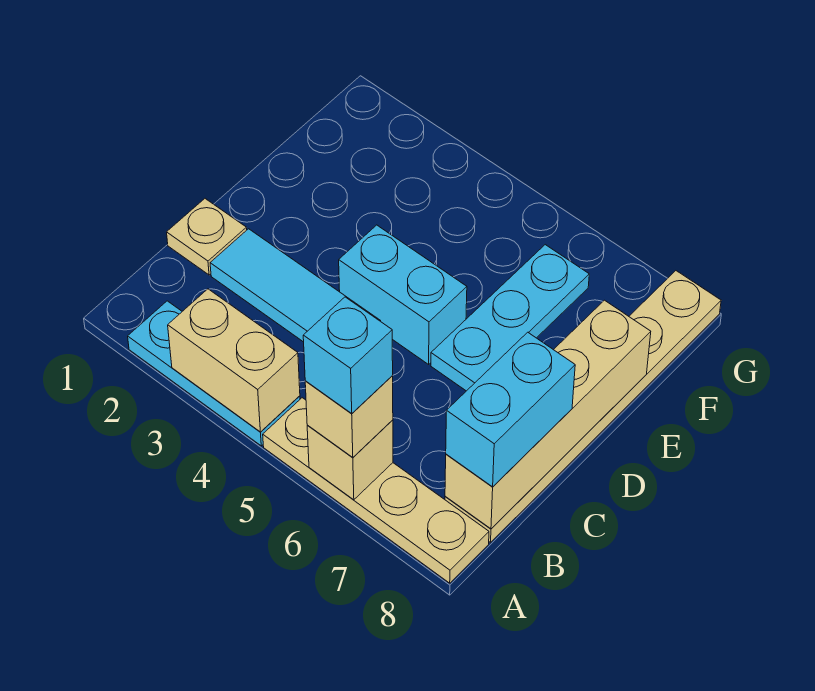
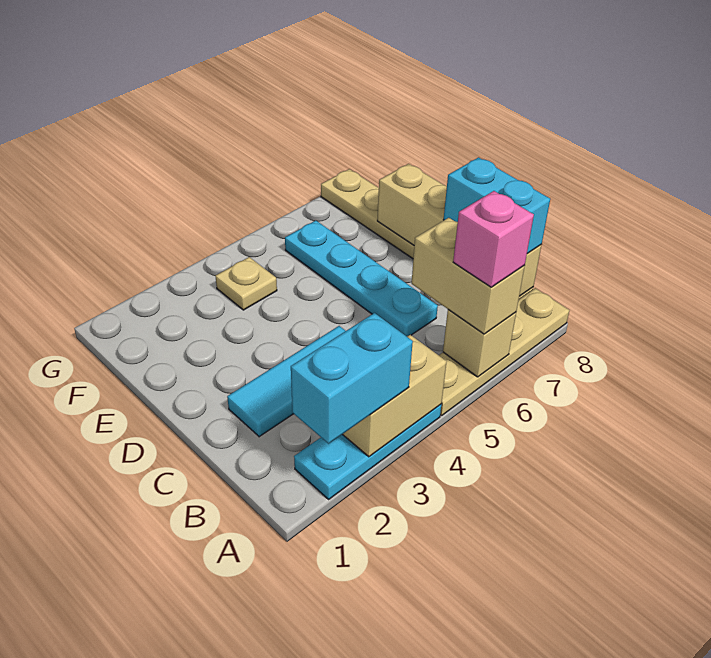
tan 1x1 brick [305,376,393,457] -> tan 1x2 brick [412,218,525,334]
cyan 1x1 brick [303,297,393,414] -> pink 1x1 brick [453,191,534,287]
tan 1x1 plate [167,199,247,275] -> tan 1x1 plate moved to [216,257,277,310]
cyan 1x2 brick [339,225,467,364] -> cyan 1x2 brick moved to [291,313,413,444]
cyan 1x3 plate [431,245,589,391] -> cyan 1x4 plate [285,220,438,336]

